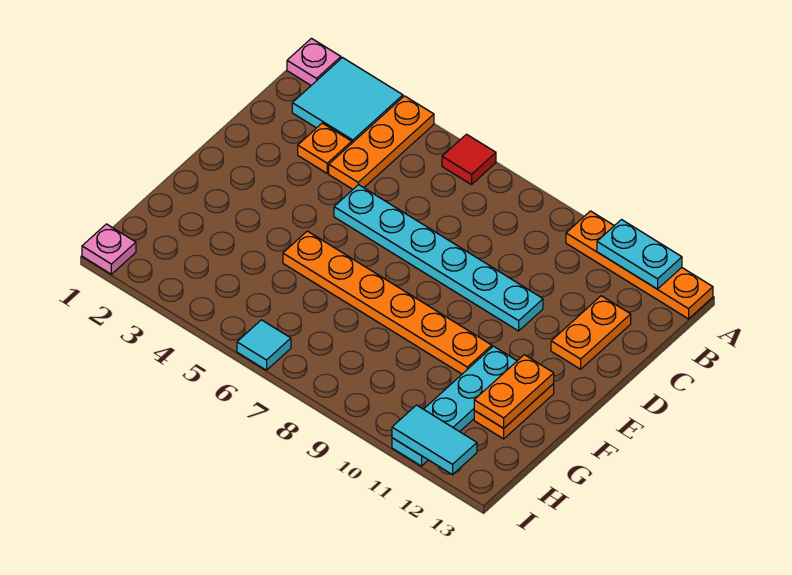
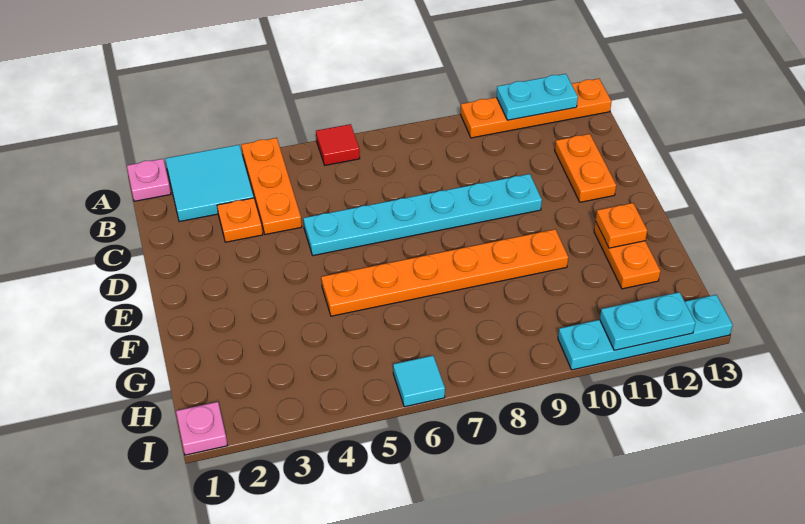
cyan 1x4 plate [392,346,517,466] -> cyan 1x4 plate turned to [558,295,733,370]
orange 1x2 plate [474,355,554,428] -> orange 1x1 plate [596,203,647,248]
cyan 1x2 tile [392,405,477,475] -> cyan 1x2 plate [600,292,695,350]

